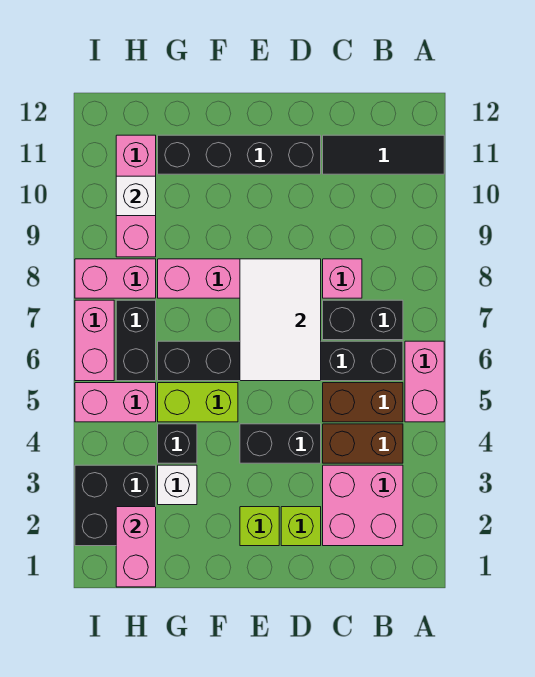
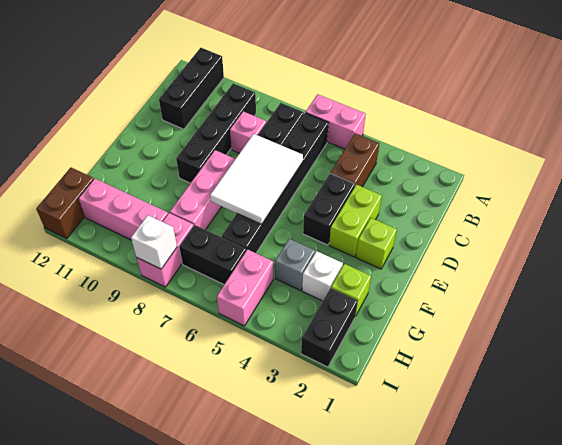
black 1x3 tile [323,135,444,174] -> black 1x3 brick [159,48,224,129]
pink 2x2 brick [323,465,403,546] -> none
brown 1x2 brick [323,383,403,422] -> brown 1x2 brick moved to [36,168,94,238]
lime 1x1 brick [281,507,321,546] -> lime 1x1 brick moved to [331,264,371,316]
white 2x3 tile [240,259,321,381] -> white 2x3 tile turned to [210,134,303,224]
black 1x4 brick [158,135,321,174] -> black 1x4 brick moved to [176,83,256,183]
lime 1x2 brick [158,383,238,422] -> lime 1x2 brick moved to [329,185,382,257]
black 1x1 brick [158,424,197,463] -> grey 1x1 brick [275,239,315,290]
pink 1x2 brick [116,507,156,587] -> none
black 2x2 brick [75,465,156,546] -> black 1x2 brick [301,288,358,367]
white 1x1 brick [116,176,156,216] -> white 1x1 brick moved to [131,215,177,269]
pink 1x2 brick [75,300,114,381] -> none

